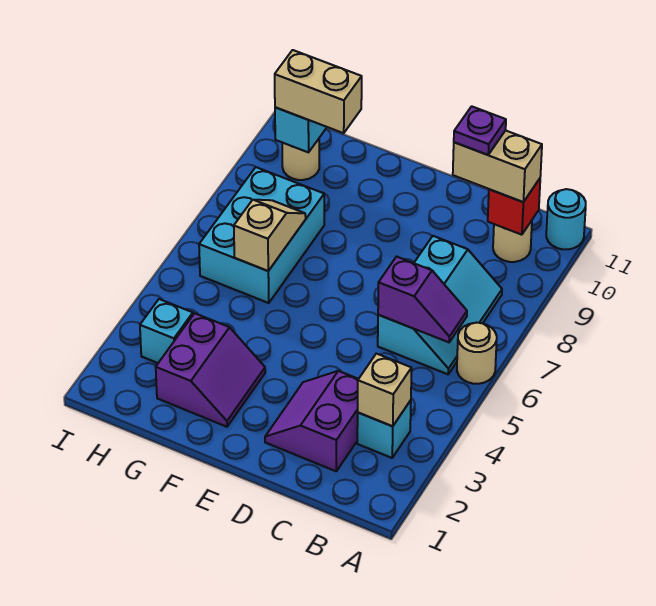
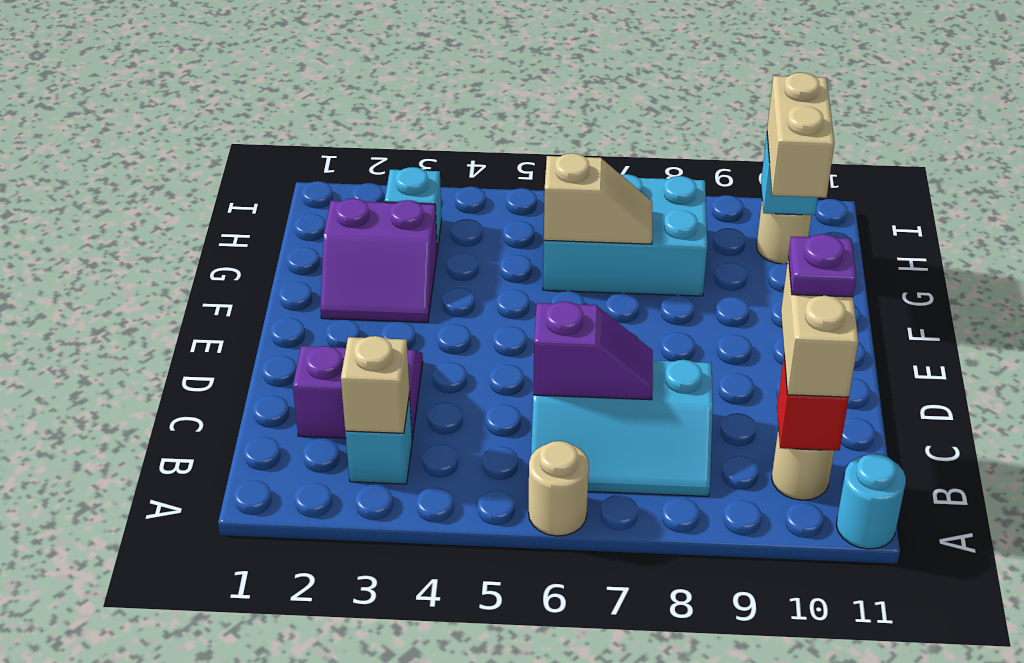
purple 1x2 slope [378,257,467,342] -> purple 1x2 slope turned to [533,301,653,400]

